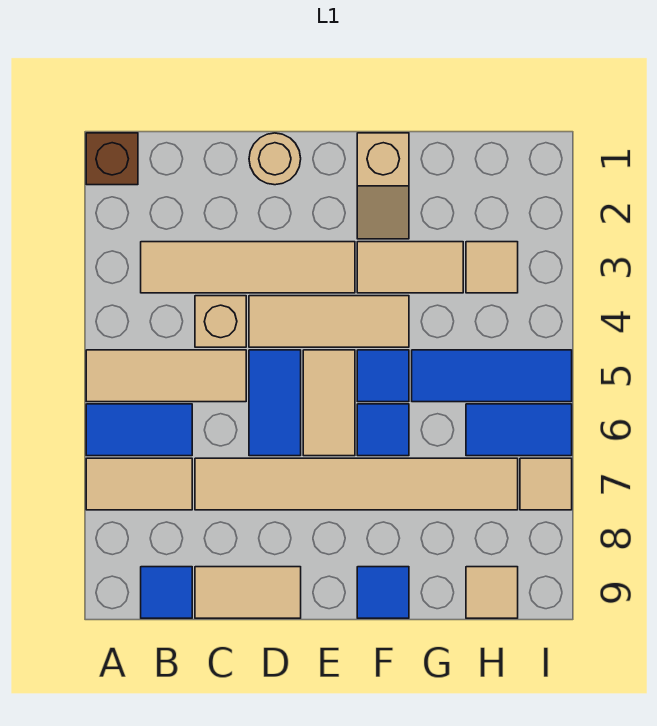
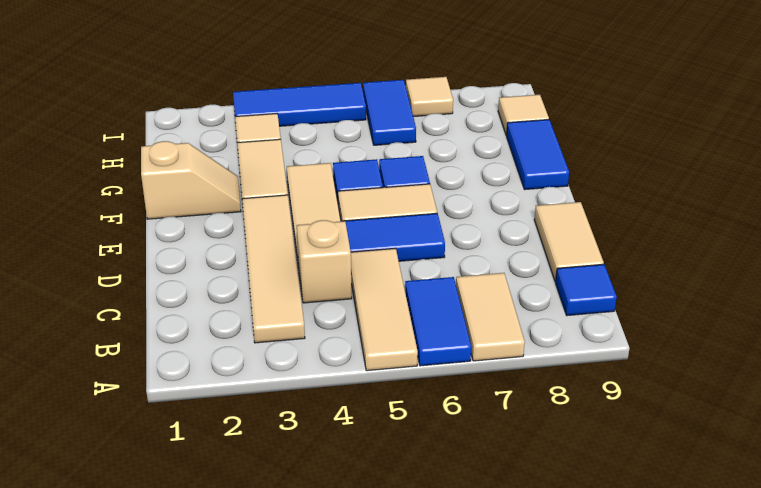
brown 1x1 brick [86,133,138,185] -> none
tan 1x6 tile [195,458,518,510] -> none
tan 1x1 round brick [249,133,301,185] -> none
blue 1x1 tile [357,567,409,618] -> blue 1x2 tile [507,120,569,190]
blue 1x3 tile [412,350,572,402] -> blue 1x3 tile turned to [233,83,366,126]

